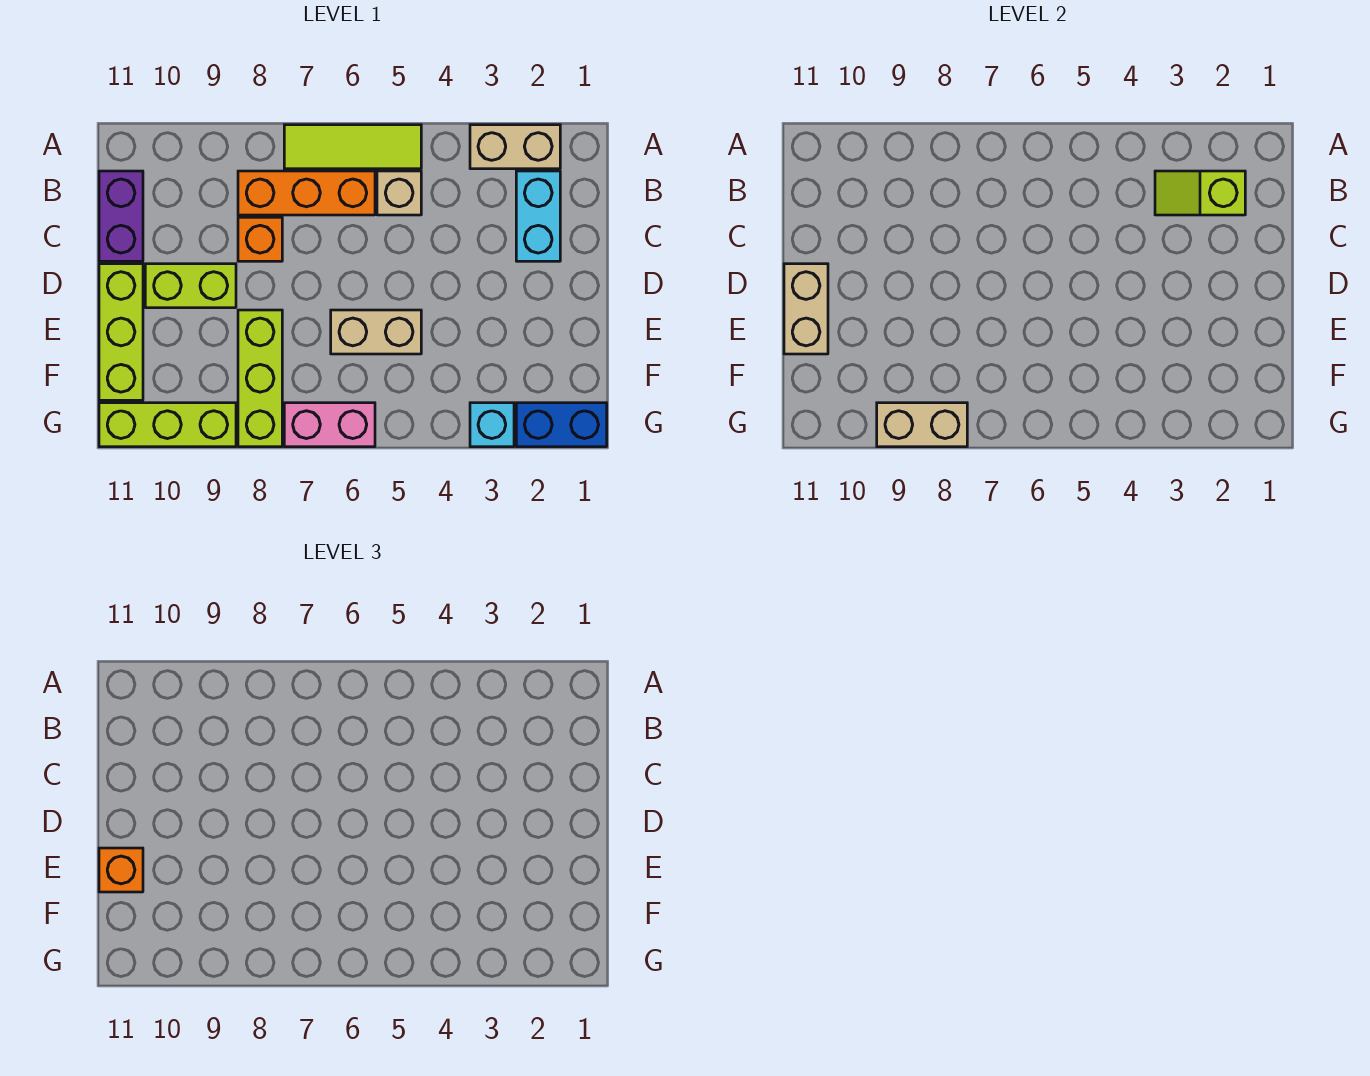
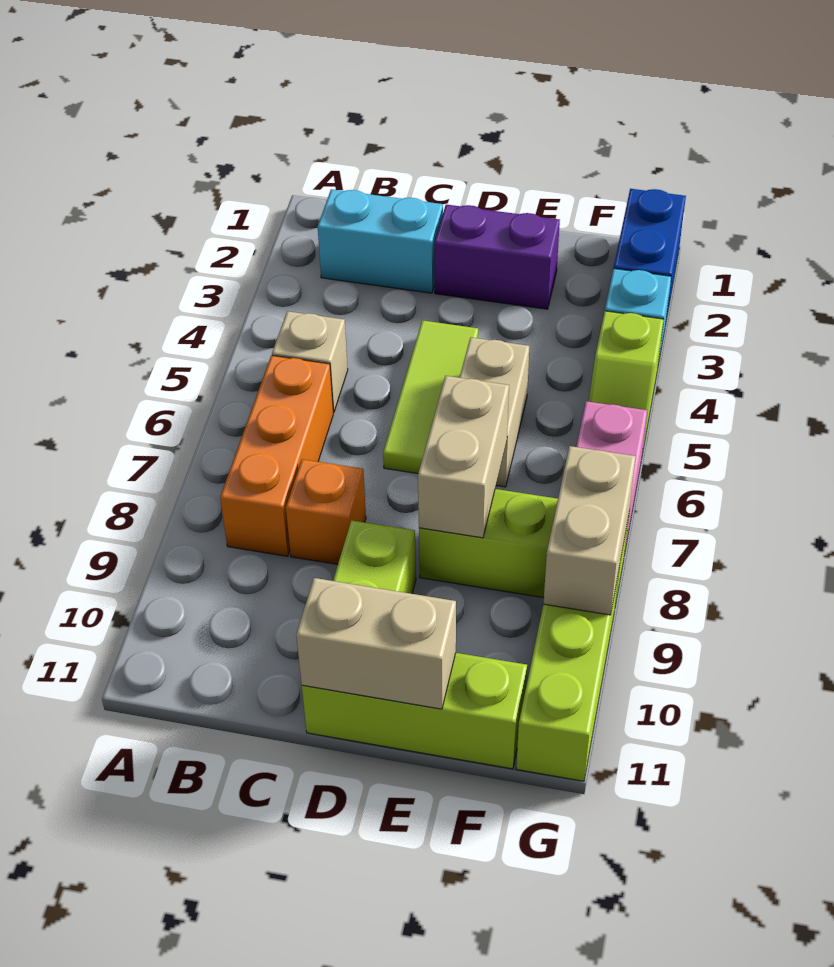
tan 1x2 brick [470,125,560,169] -> tan 1x2 brick moved to [418,376,509,538]
lime 1x3 tile [284,125,421,169] -> lime 1x3 tile moved to [383,320,478,474]
lime 1x2 slope [1155,171,1245,215] -> lime 1x2 slope moved to [589,311,664,454]
purple 1x2 brick [99,171,143,261] -> purple 1x2 brick moved to [434,205,560,309]
orange 1x1 brick [99,848,143,892] -> none

